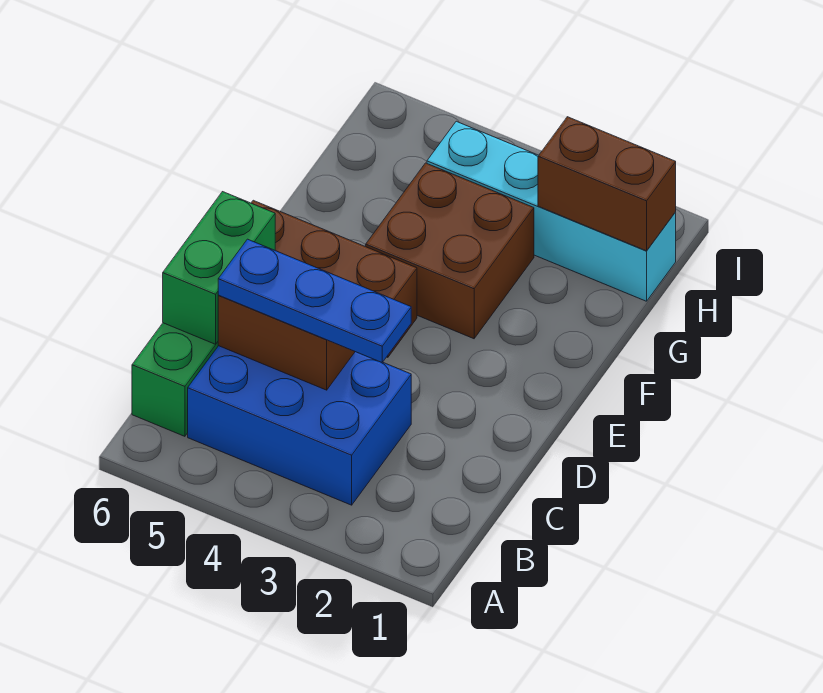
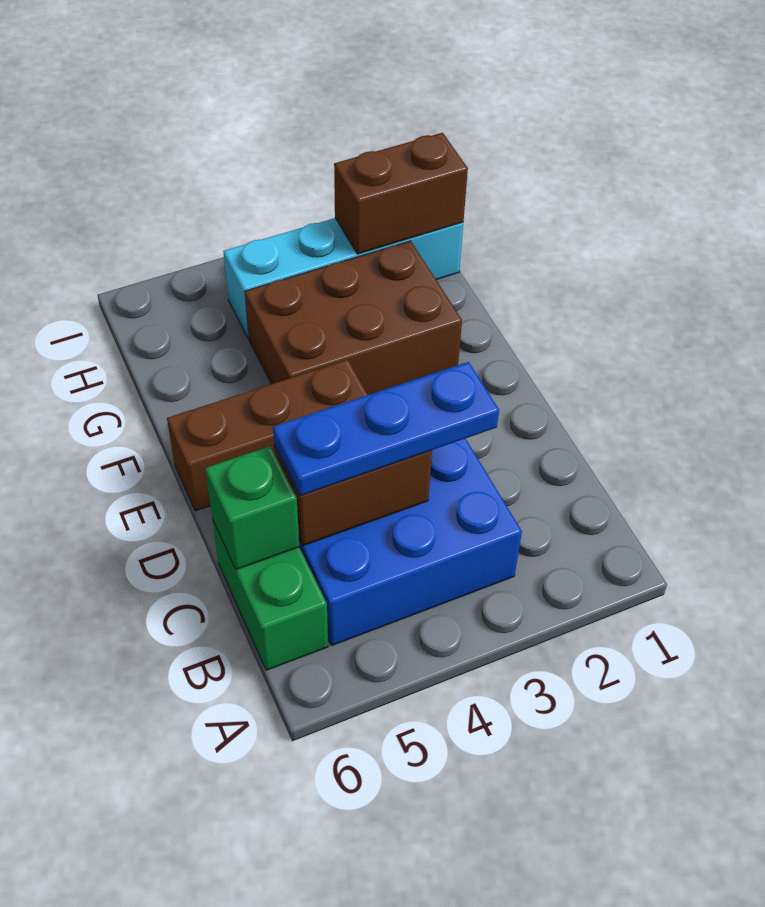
green 1x2 brick [163,192,275,344] -> green 1x1 brick [205,446,299,569]
brown 2x2 brick [366,163,534,339] -> brown 2x3 brick [245,241,462,395]

